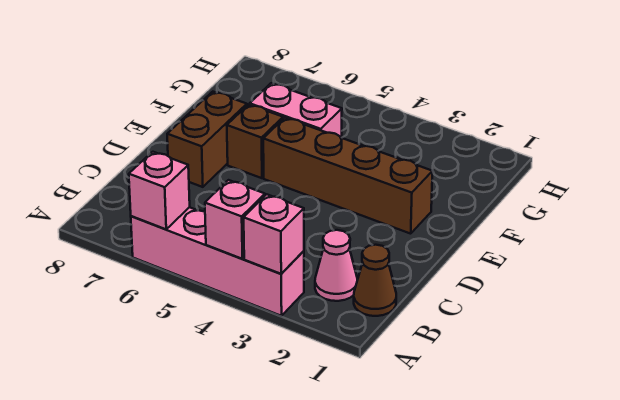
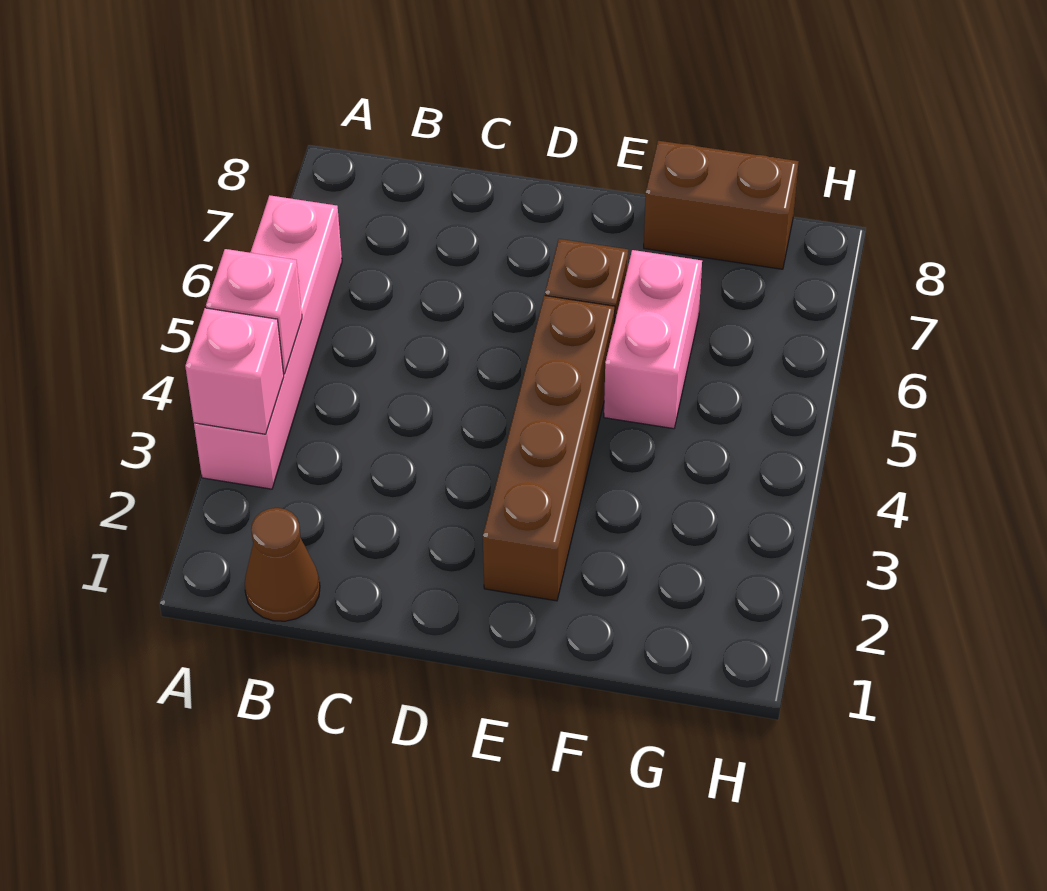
pink 1x1 brick [129,152,190,229] -> none
pink 1x1 cone [315,230,358,301] -> none
brown 1x2 brick [167,92,247,187] -> brown 1x2 brick moved to [644,141,799,269]

